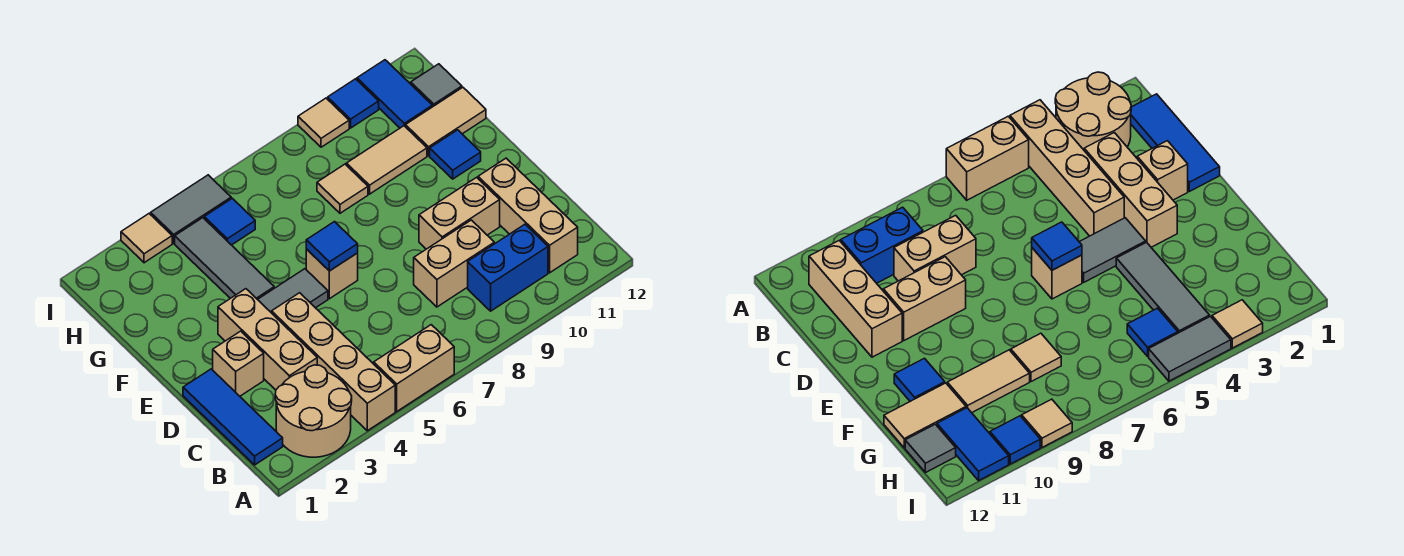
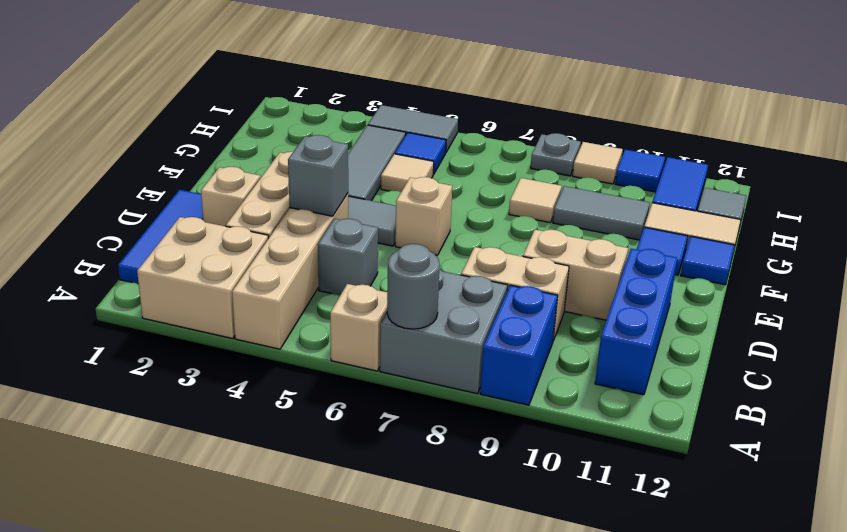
tan 2x2 round brick [275,365,352,457] -> tan 2x2 brick [137,217,268,339]
tan 1x2 brick [374,325,454,411] -> tan 1x1 brick [330,284,387,371]
none -> grey 2x2 brick [380,269,508,394]
none -> grey 1x1 round brick [387,244,440,329]
blue 1x2 brick [468,224,548,311] -> blue 1x2 brick turned to [480,285,558,405]
tan 1x3 brick [478,158,578,273] -> blue 1x3 brick [595,249,677,395]
none -> grey 1x1 brick [318,219,378,295]
none -> grey 1x1 brick [288,135,348,216]
blue 1x1 tile [306,222,358,271] -> blue 1x1 tile moved to [681,236,735,285]
tan 1x2 tile [346,126,427,194] -> grey 1x2 tile [553,186,650,240]
tan 1x1 tile [121,214,172,263] -> tan 1x1 tile moved to [381,154,434,192]
none -> grey 1x1 plate [531,133,581,176]

